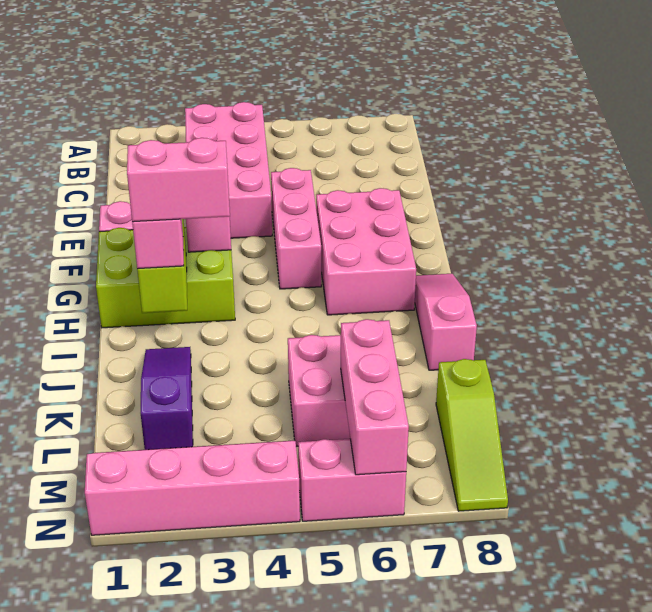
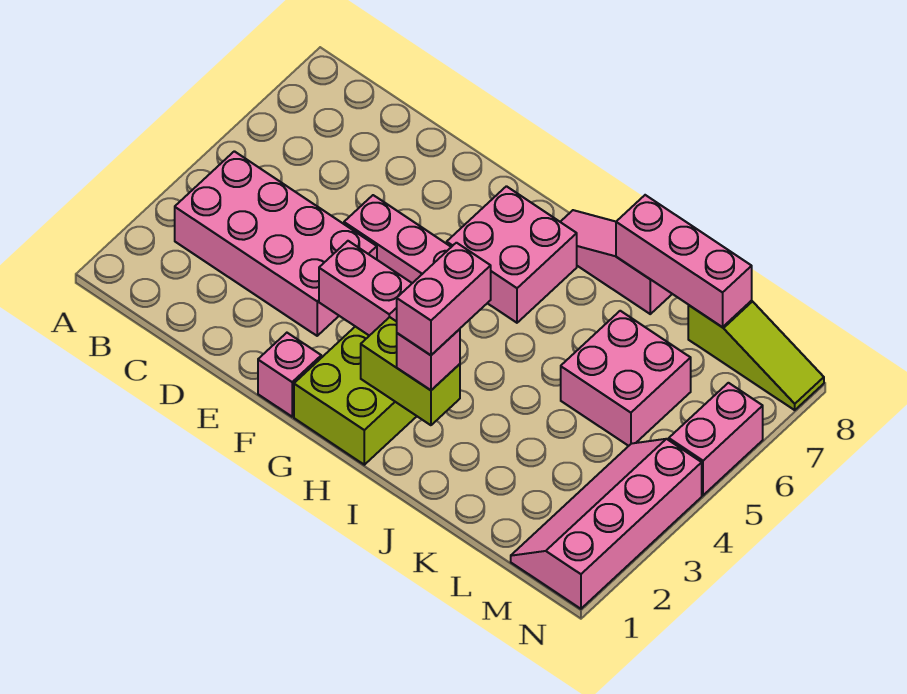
pink 2x3 brick [316,188,416,315] -> pink 2x2 brick [447,186,577,323]
purple 1x3 slope [141,347,193,450] -> none
pink 1x3 brick [341,319,409,475] -> pink 1x3 brick moved to [616,195,752,327]

